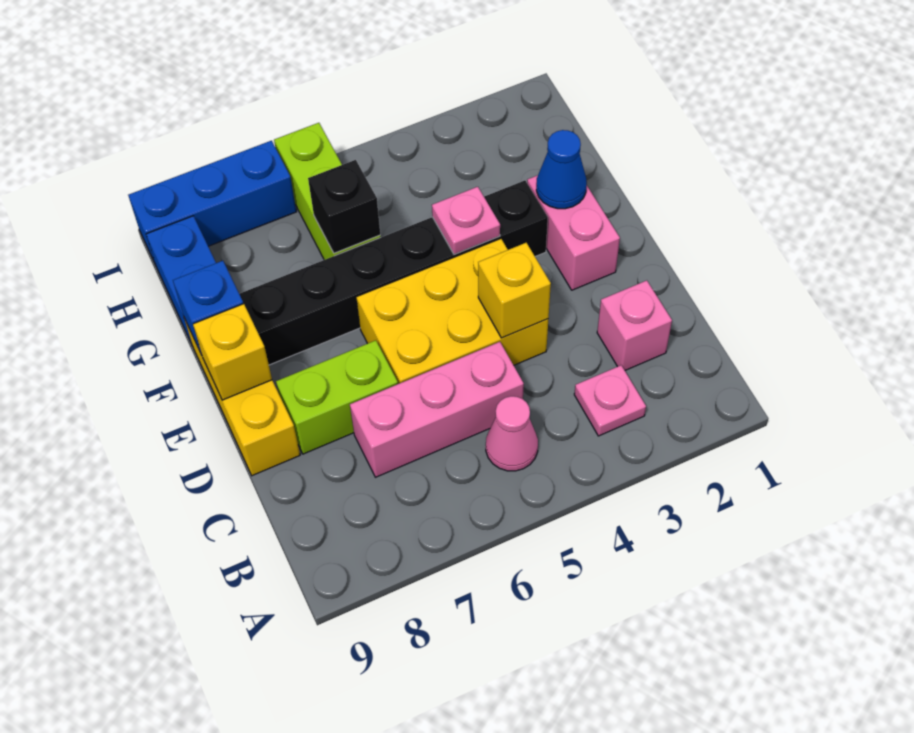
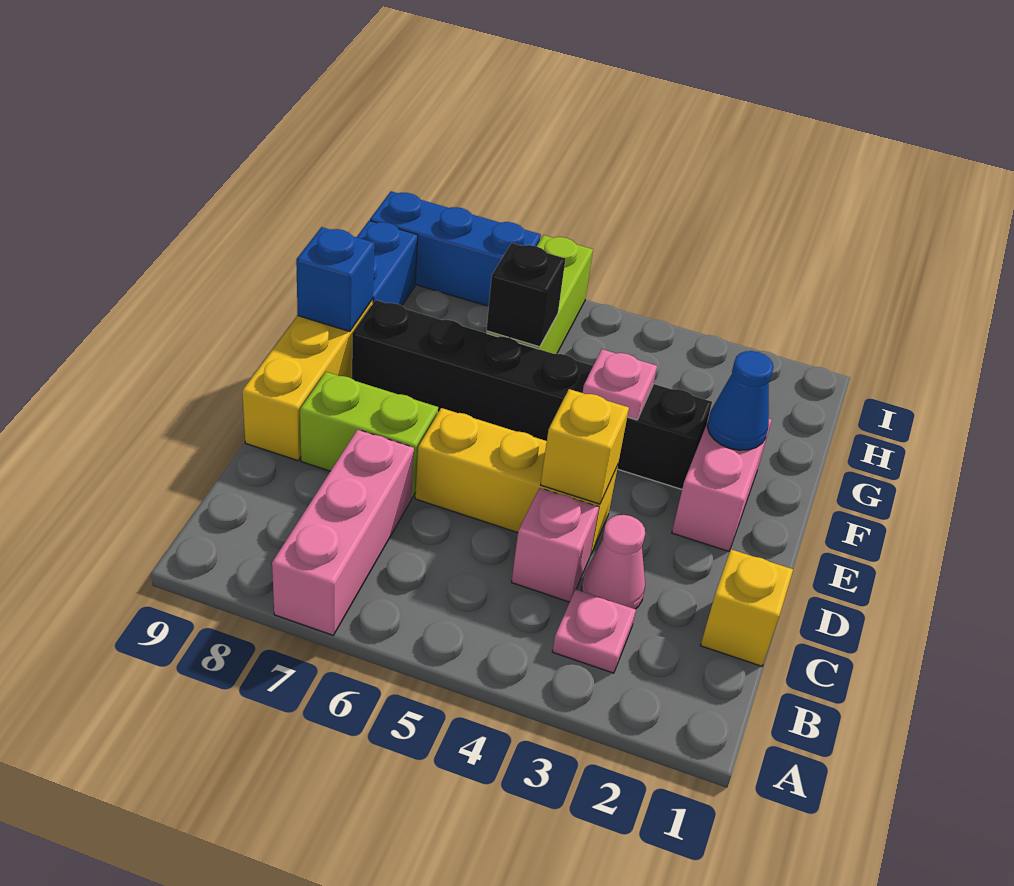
pink 1x1 cone [486,396,538,471] -> pink 1x1 cone moved to [582,515,645,609]
pink 1x1 brick [597,280,672,370] -> pink 1x1 brick moved to [512,488,599,602]
pink 1x3 brick [350,342,524,477] -> pink 1x3 brick turned to [272,430,414,635]
yellow 2x3 brick [356,239,548,384] -> yellow 1x3 brick [415,408,618,556]
yellow 1x1 brick [193,304,272,400] -> yellow 1x1 brick moved to [701,549,793,666]

